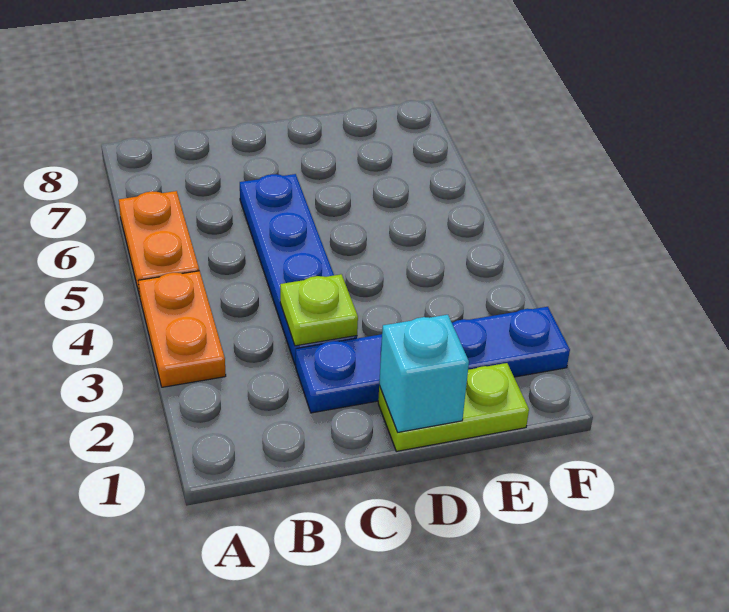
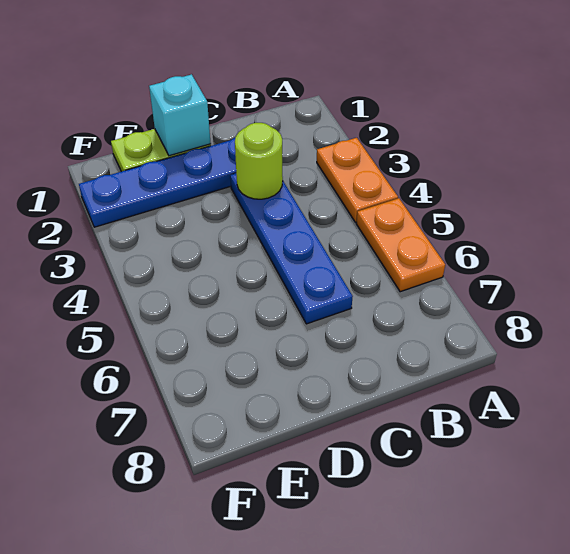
lime 1x1 plate [280,274,358,346] -> lime 1x1 round brick [235,123,283,199]

